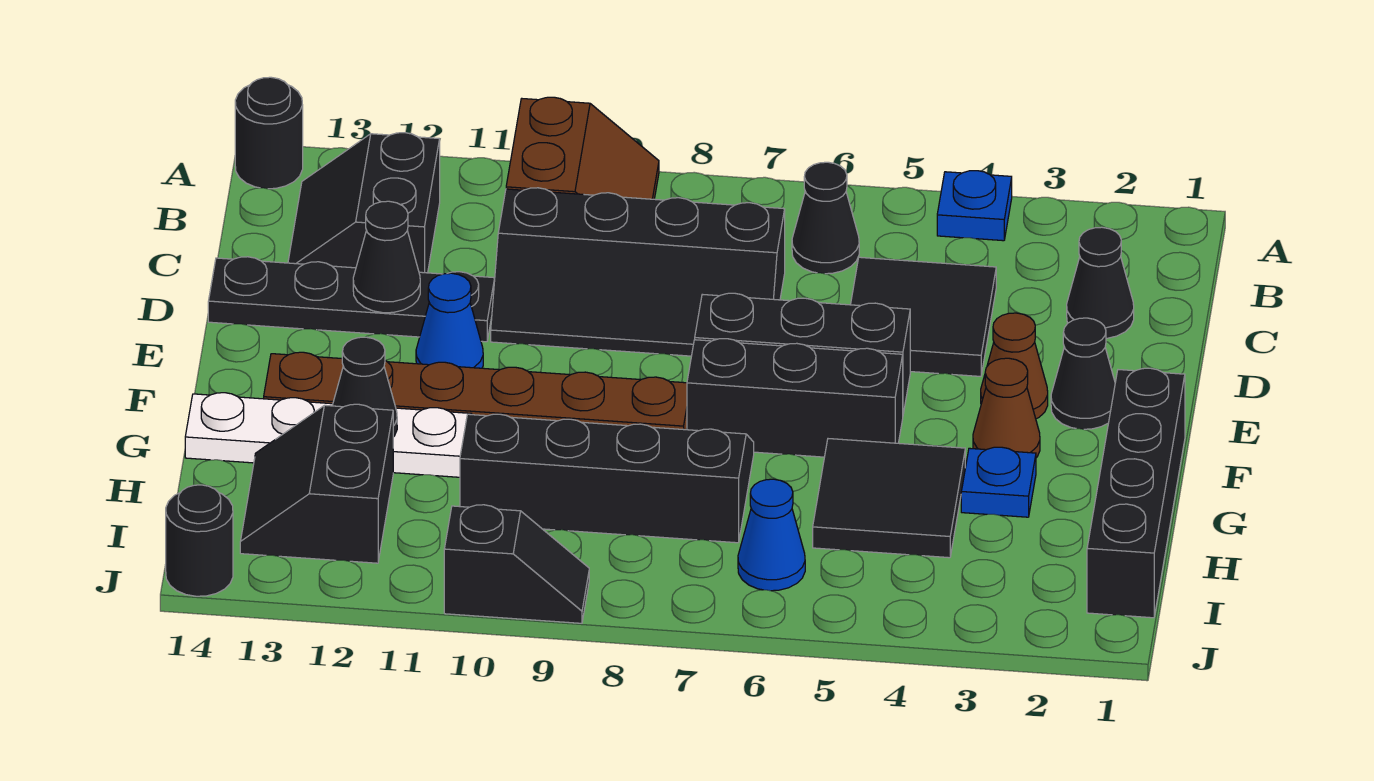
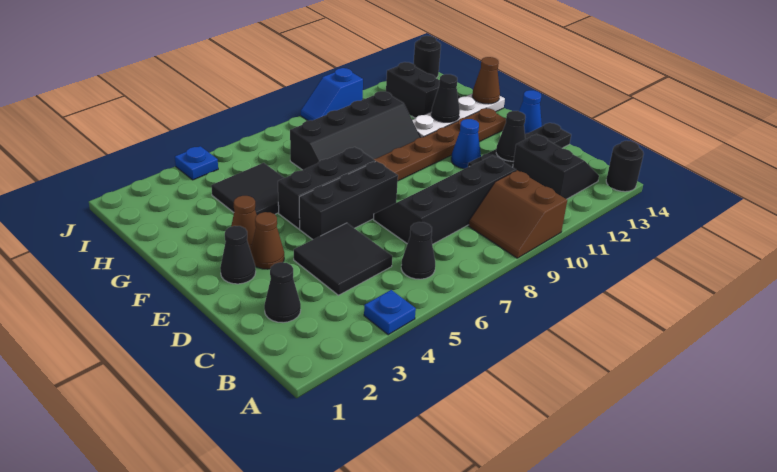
black 1x4 brick [1087,368,1185,618] -> none
blue 1x1 plate [961,447,1036,517] -> blue 1x1 plate moved to [175,146,218,180]
none -> brown 1x1 cone [472,57,500,104]
blue 1x1 cone [738,479,805,591] -> blue 1x1 cone moved to [519,90,542,134]
black 1x2 slope [444,505,589,623] -> blue 1x2 slope [301,68,363,121]

